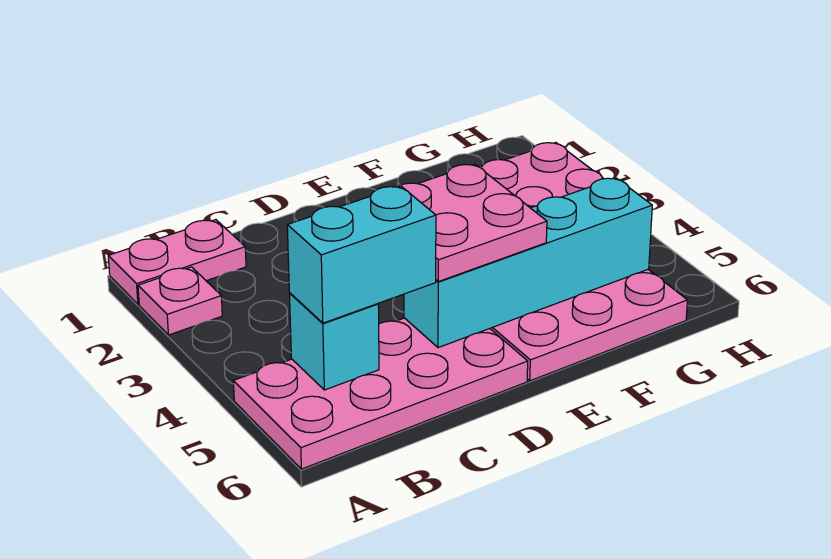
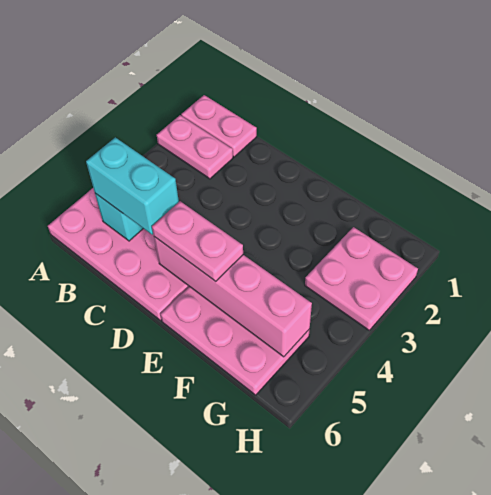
pink 1x1 plate [138,267,222,335] -> pink 1x2 plate [157,115,233,179]
pink 2x2 plate [397,164,547,282] -> pink 1x2 plate [152,201,243,281]
cyan 1x4 brick [404,178,652,348] -> pink 1x4 brick [154,237,312,357]

